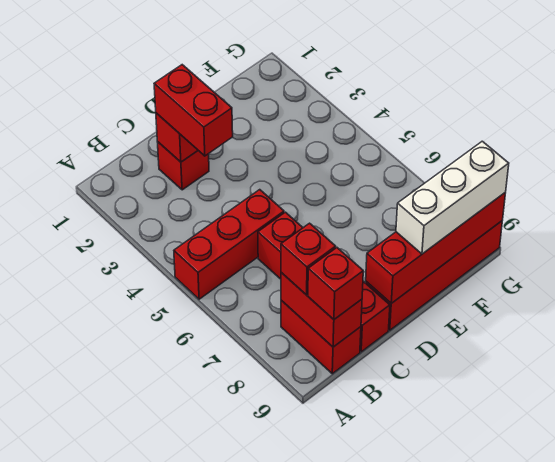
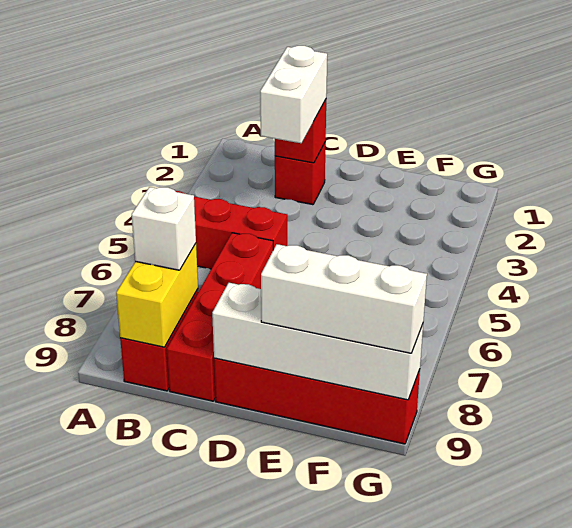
red 1x2 brick [281,273,362,347] -> yellow 1x2 brick [116,244,198,347]
red 1x1 brick [281,223,336,295] -> white 1x1 brick [132,187,196,270]
red 1x1 brick [308,248,363,319] -> none
red 1x2 brick [154,65,233,156] -> white 1x2 brick [260,46,327,143]
red 1x4 brick [366,192,506,303] -> white 1x4 brick [212,283,423,400]

